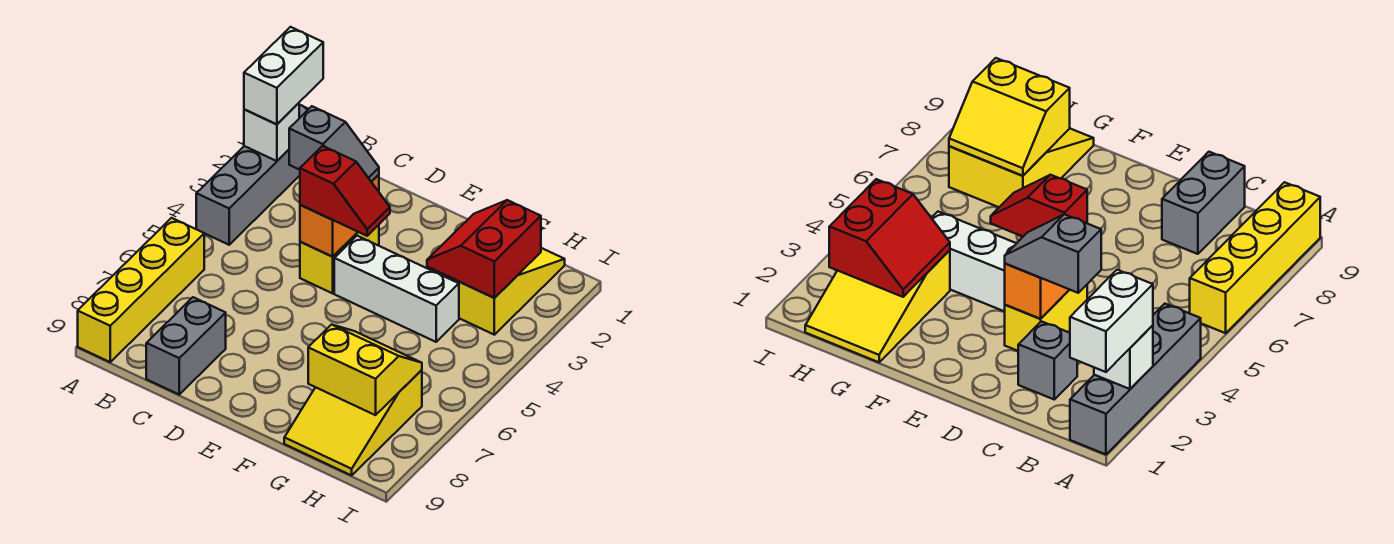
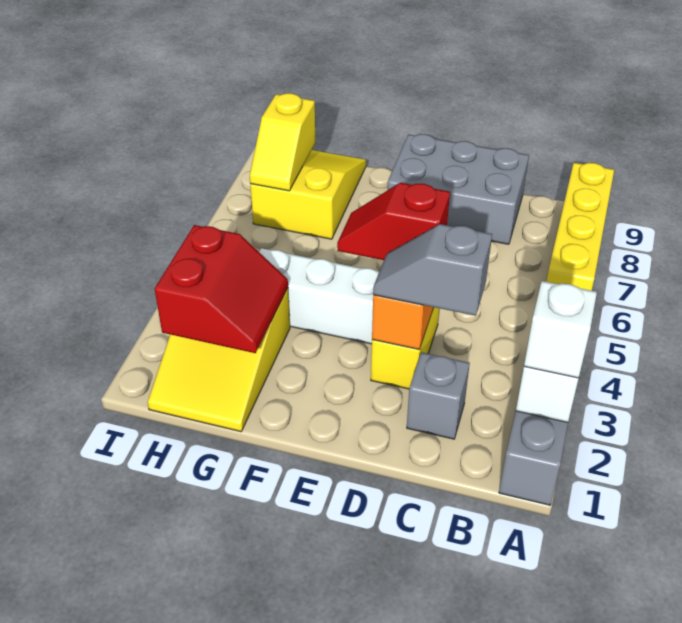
white 1x2 brick [244,27,323,124] -> white 1x1 brick [524,281,597,378]
grey 1x2 brick [146,297,226,394] -> grey 2x3 brick [387,134,529,244]
yellow 2x2 slope [308,325,422,415] -> yellow 1x2 slope [250,93,315,191]

